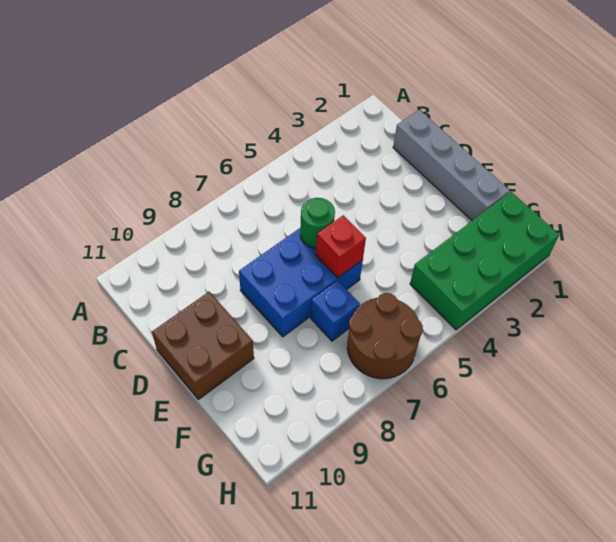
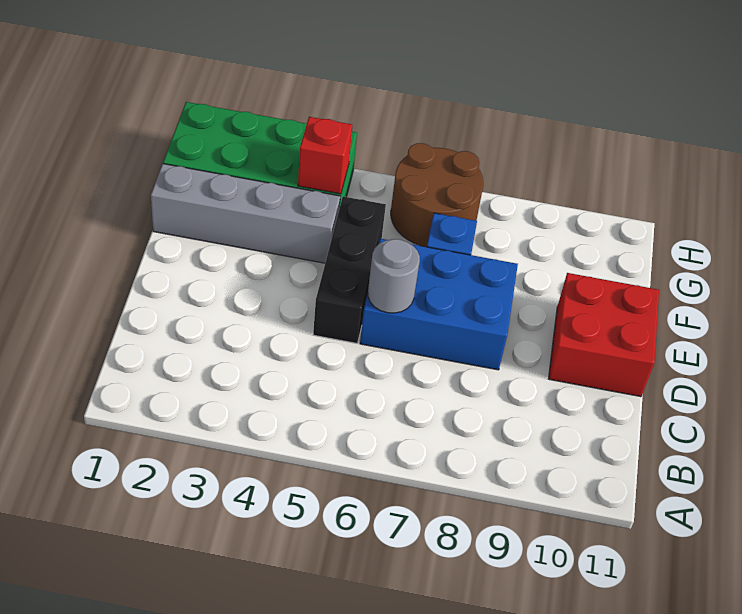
grey 1x4 brick [393,110,510,221] -> grey 1x4 brick turned to [151,164,340,263]
none -> black 1x3 brick [313,197,386,343]
green 1x1 round brick [300,198,335,248] -> grey 1x1 round brick [368,239,420,313]
brown 2x2 brick [152,292,254,399] -> red 2x2 brick [549,273,659,397]
red 1x1 brick [316,215,366,278] -> red 1x1 brick moved to [298,117,352,194]

